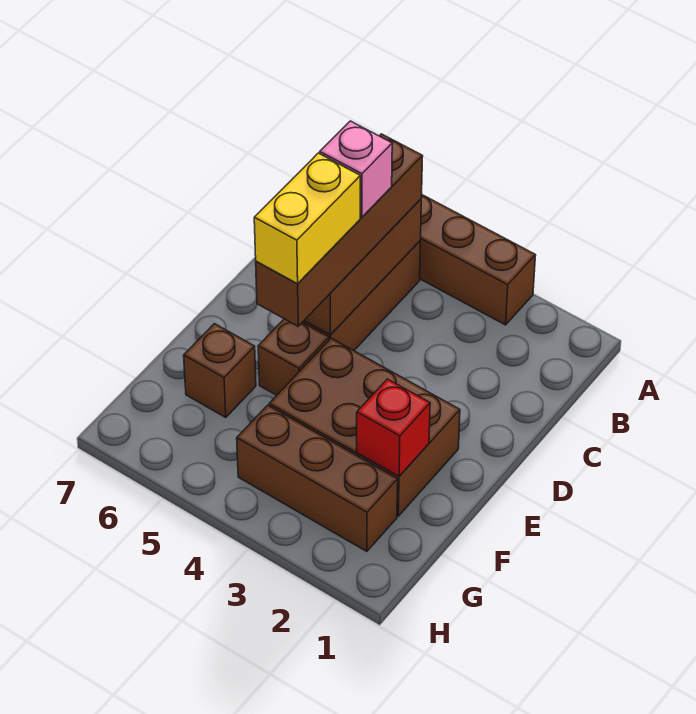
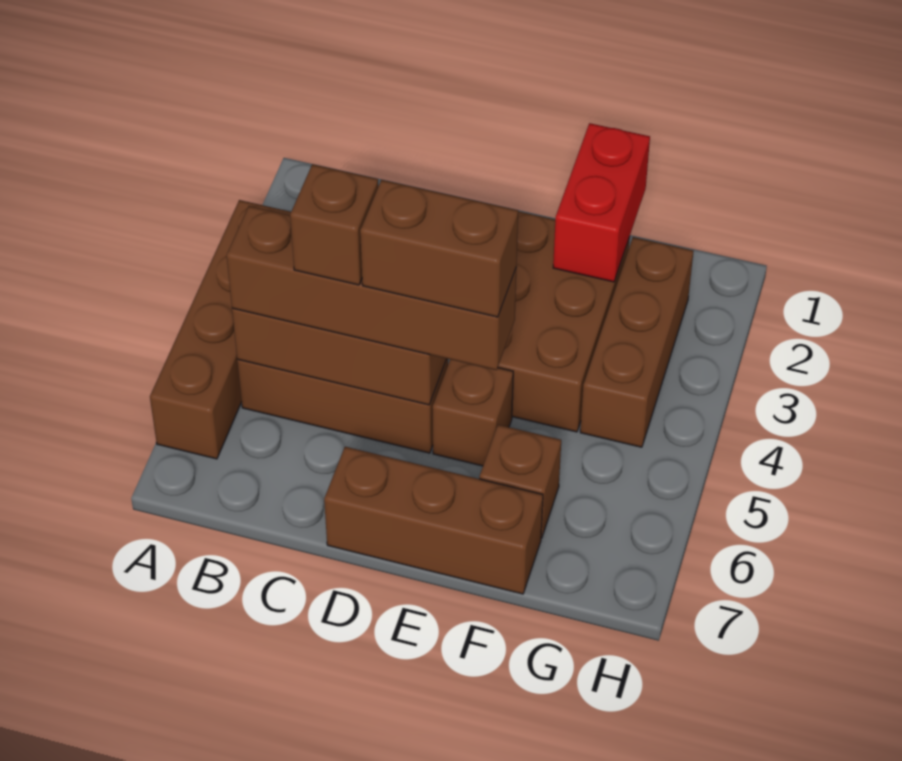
pink 1x1 brick [320,121,392,217] -> brown 1x1 brick [290,164,378,285]
yellow 1x2 brick [254,153,360,284] -> brown 1x2 brick [360,180,518,317]
none -> brown 1x3 brick [324,447,543,594]
red 1x1 brick [357,379,430,476] -> red 1x2 brick [553,123,650,282]

